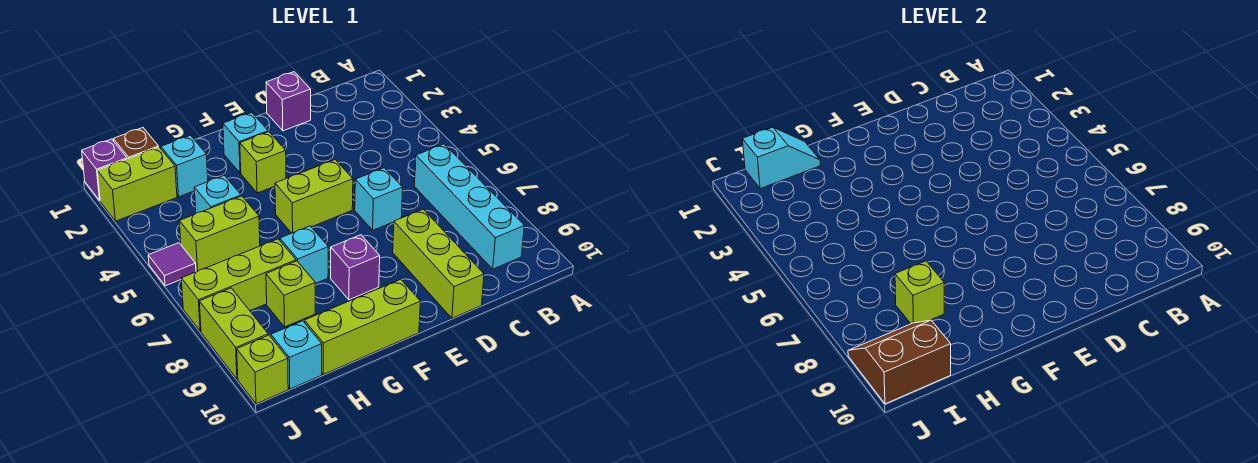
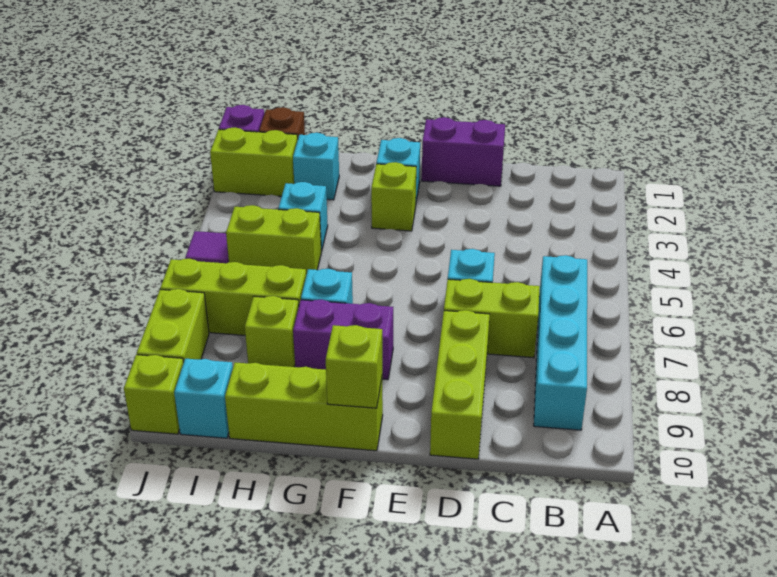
purple 1x1 brick [266,72,311,131] -> purple 1x2 brick [422,117,505,186]
lime 1x2 brick [275,160,353,233] -> lime 1x2 brick moved to [444,279,540,358]
purple 1x1 brick [331,235,380,300] -> purple 1x2 brick [293,299,393,380]
cyan 1x2 slope [742,127,820,189] -> none
lime 1x1 brick [895,261,944,324] -> lime 1x1 brick moved to [326,325,382,408]
brown 2x2 slope [848,320,951,404] -> none

